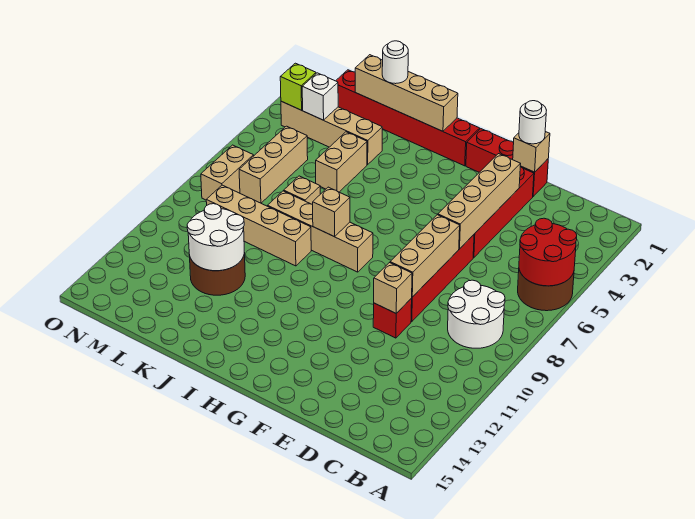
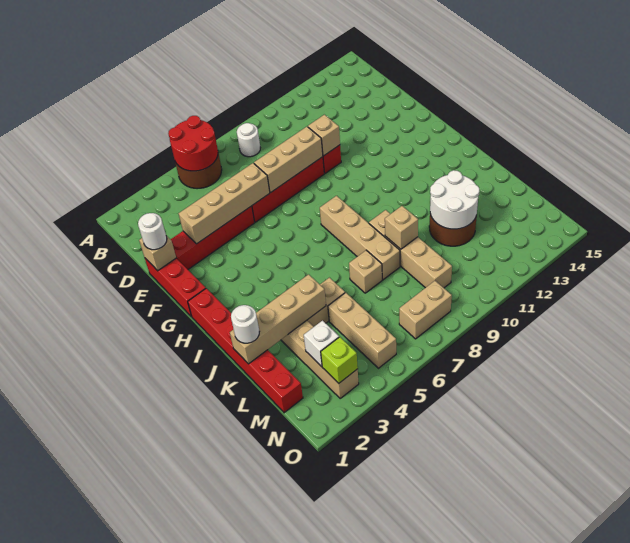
white 2x2 round brick [448,280,505,348] -> white 1x1 round brick [237,123,260,157]
tan 1x4 brick [355,55,458,131] -> tan 1x4 brick turned to [230,274,326,364]
tan 1x1 brick [313,187,350,237] -> tan 1x1 brick moved to [385,206,418,249]
tan 1x3 brick [239,126,308,203] -> tan 1x3 brick turned to [328,293,396,368]

